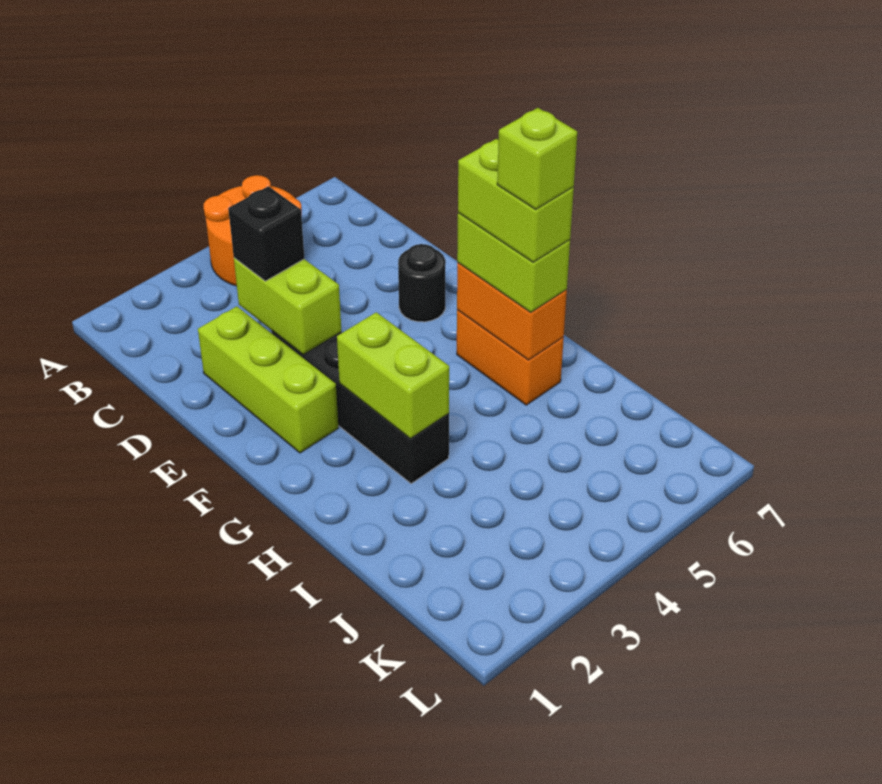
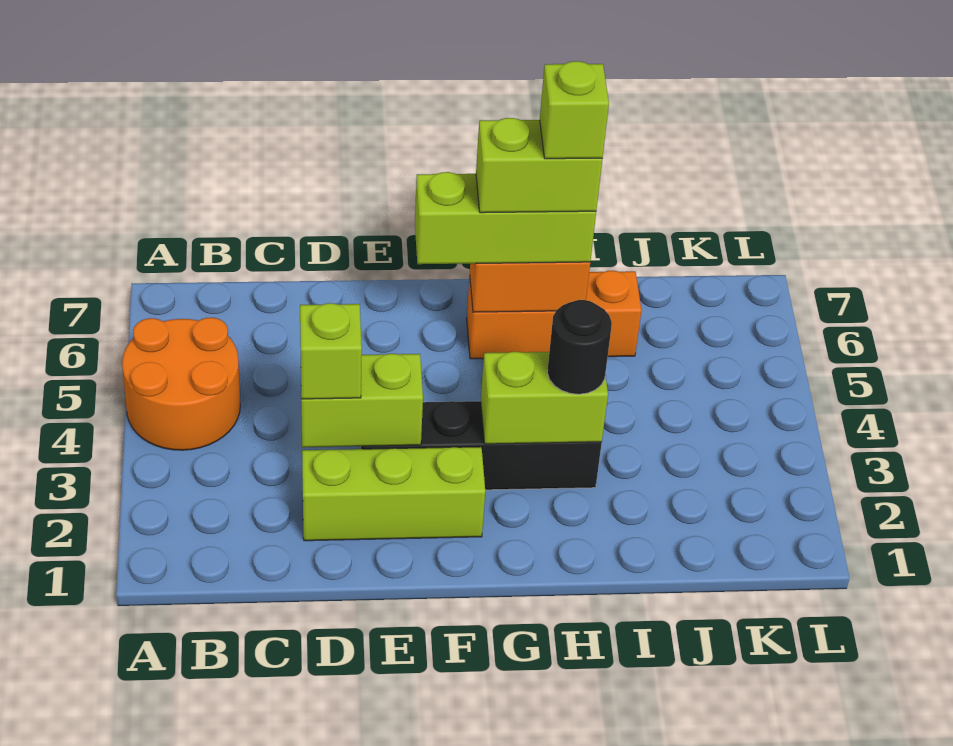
black 1x1 brick [228,186,304,281] -> lime 1x1 brick [300,303,362,399]
black 1x1 round brick [398,244,446,322] -> black 1x1 round brick moved to [547,300,612,394]
orange 1x2 brick [457,310,564,405] -> orange 1x3 brick [467,271,642,359]
lime 1x2 brick [457,213,570,313] -> lime 1x3 brick [415,172,596,264]

